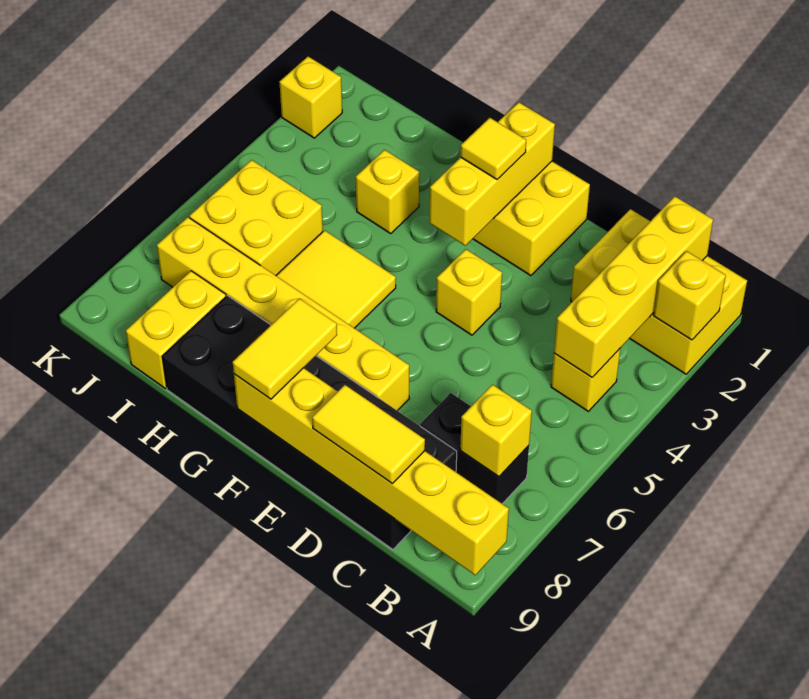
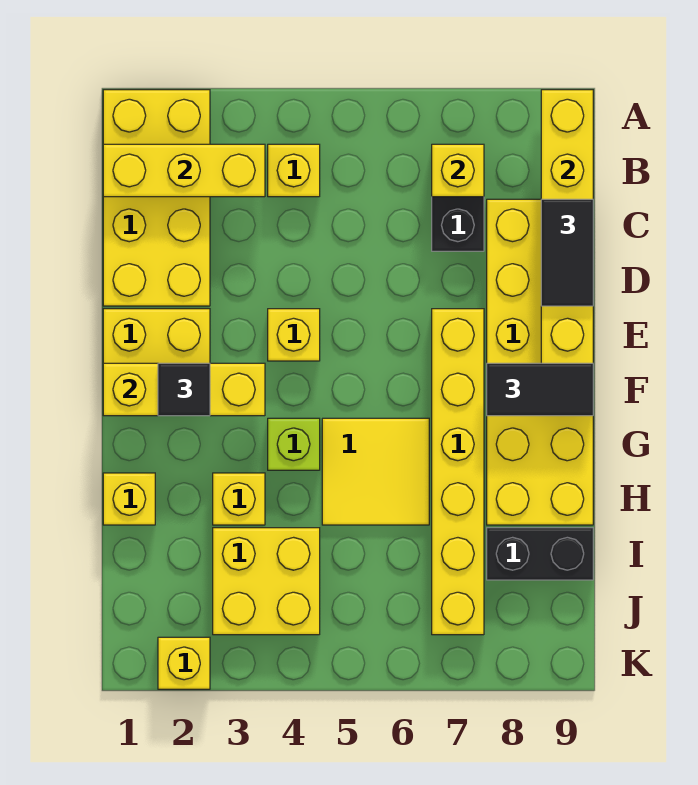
yellow 2x3 brick [571,209,747,374] -> yellow 2x4 brick [103,90,210,306]
yellow 1x1 brick [653,251,726,340] -> yellow 1x1 brick moved to [103,473,155,525]
yellow 1x4 brick [554,196,713,377] -> yellow 1x3 brick [103,144,265,197]
black 2x6 brick [162,296,457,549] -> yellow 2x6 brick [487,199,593,525]
yellow 1x2 tile [312,385,425,484] -> black 1x2 tile [541,199,593,306]
yellow 1x1 tile [461,118,526,179] -> black 1x1 tile [158,363,210,416]
yellow 1x2 tile [233,298,337,399] -> black 1x2 tile [487,363,593,416]
none -> lime 1x1 brick [268,418,320,470]
yellow 2x2 brick [190,160,323,276] -> yellow 2x2 brick moved to [213,528,320,635]
yellow 1x2 brick [126,271,226,388] -> black 1x2 brick [487,528,593,580]

